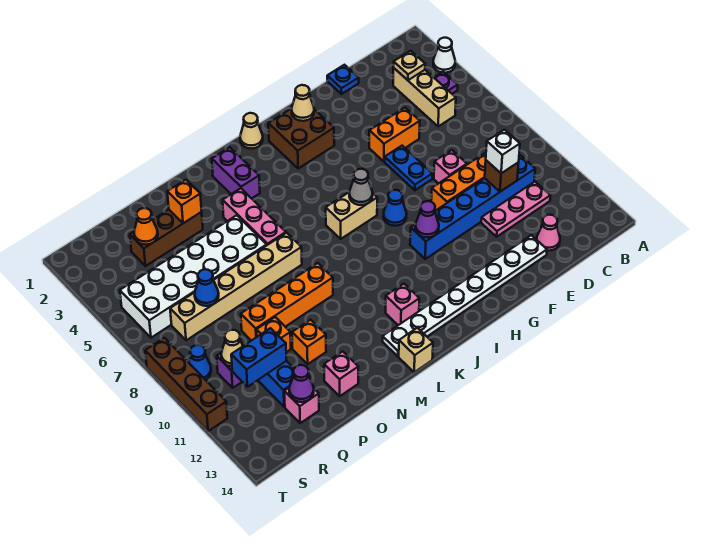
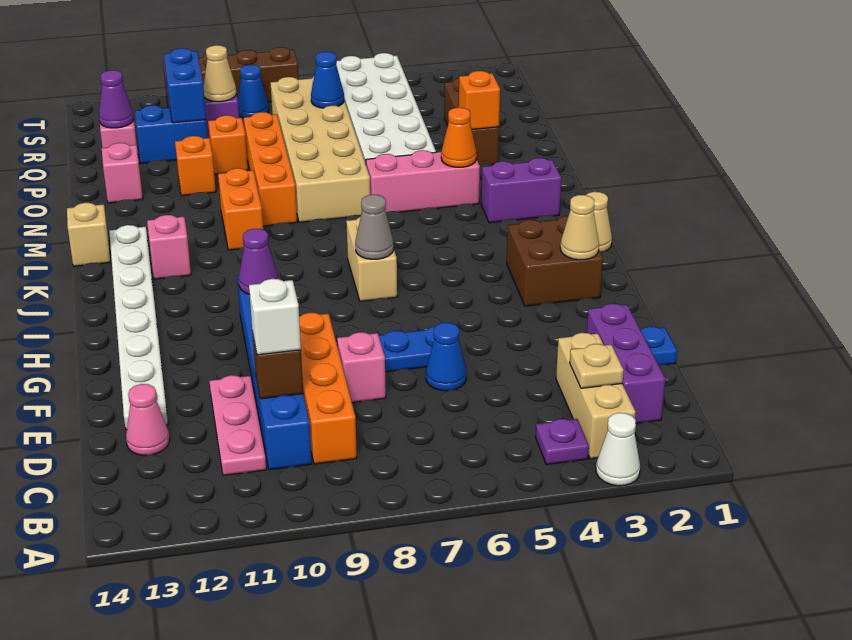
none -> purple 1x3 brick [587,304,665,423]
tan 1x3 brick [393,68,456,126] -> tan 1x3 brick turned to [556,333,636,459]
orange 1x2 brick [369,108,420,161] -> orange 1x2 brick moved to [218,168,263,250]
blue 1x1 cone [383,190,407,226] -> blue 1x1 cone moved to [426,323,466,391]
tan 1x6 brick [170,233,302,340] -> tan 2x6 brick [271,77,370,222]
orange 1x1 cone [134,208,158,245] -> orange 1x1 cone moved to [441,108,476,167]

